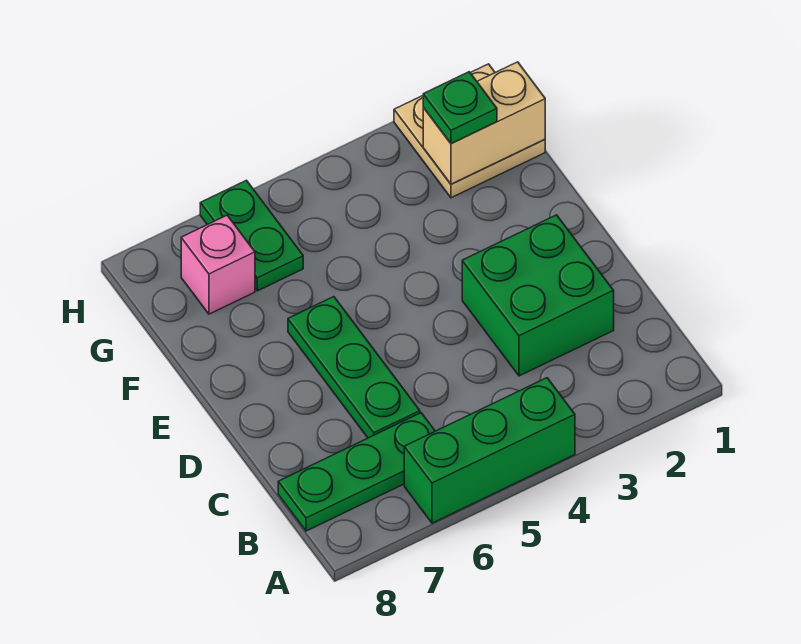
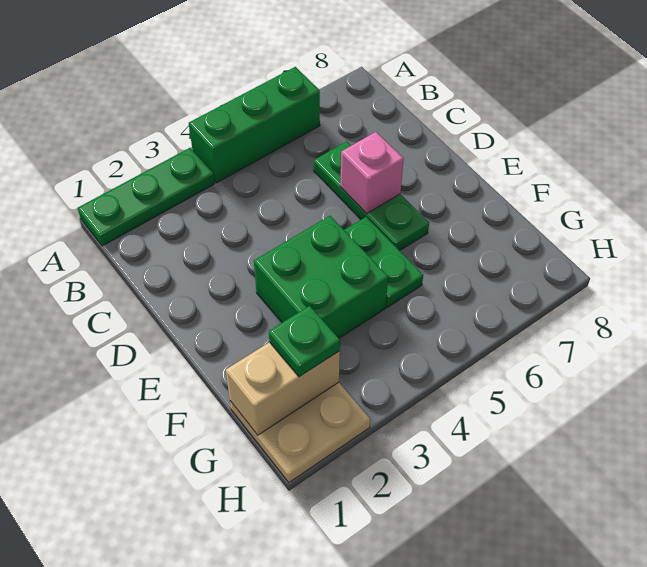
green 1x3 plate [278,413,435,531] -> green 1x3 plate moved to [78,148,214,246]
green 2x2 brick [462,215,614,376] -> green 2x2 brick moved to [254,216,388,338]
green 1x2 plate [200,180,303,291] -> green 1x2 plate moved to [344,217,423,307]
pink 1x1 brick [181,215,255,314] -> pink 1x1 brick moved to [340,132,404,214]

